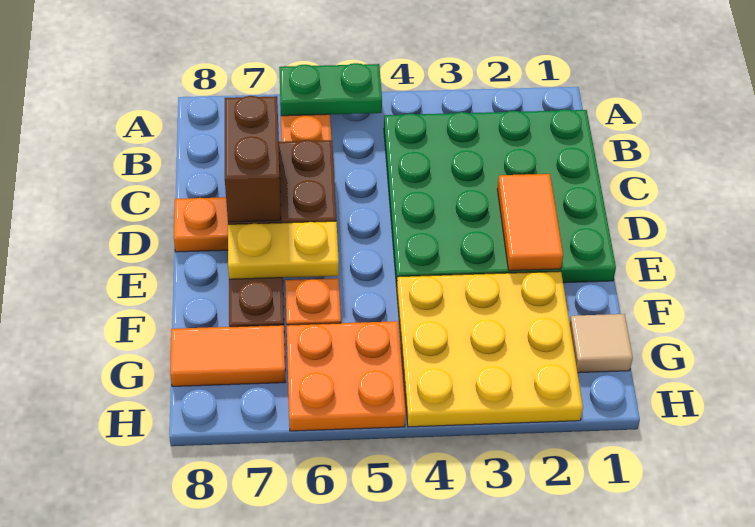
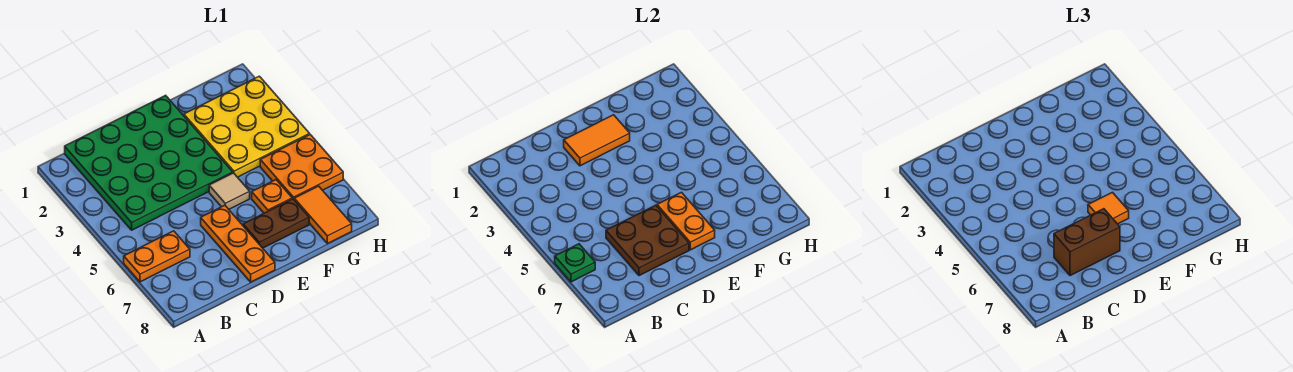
green 1x2 plate [279,63,382,116] -> green 1x1 plate [555,244,595,282]
yellow 1x2 plate [228,221,339,279] -> orange 1x2 plate [657,192,715,250]
none -> orange 1x1 tile [1088,192,1129,224]
tan 1x1 tile [570,314,633,373] -> tan 1x1 tile moved to [209,173,250,209]

